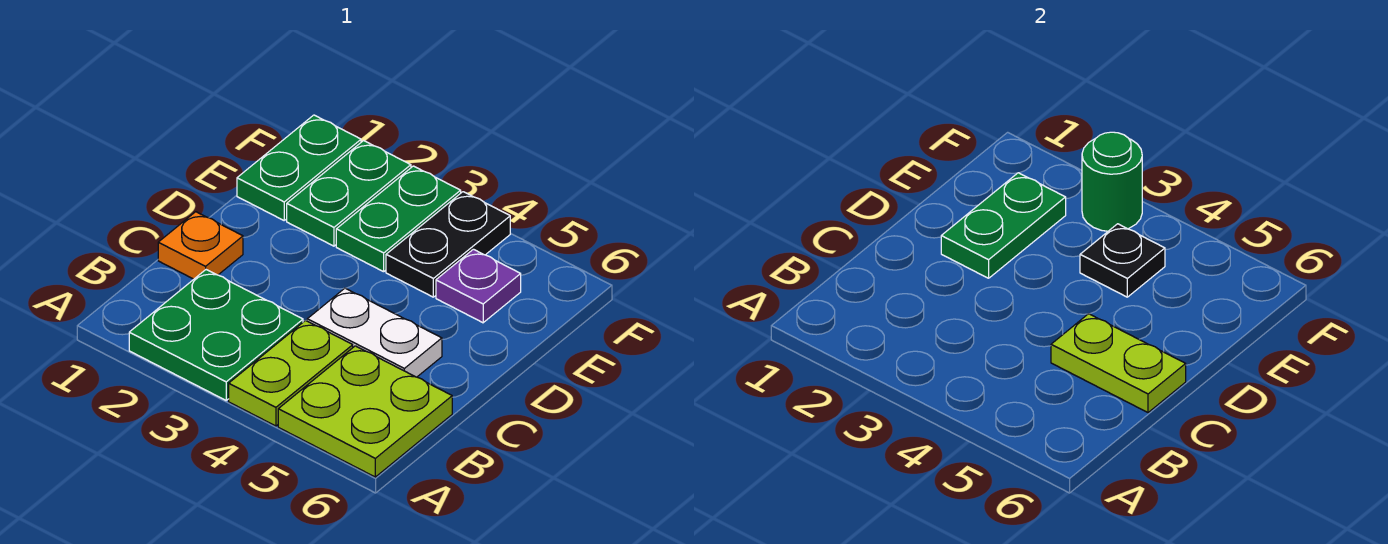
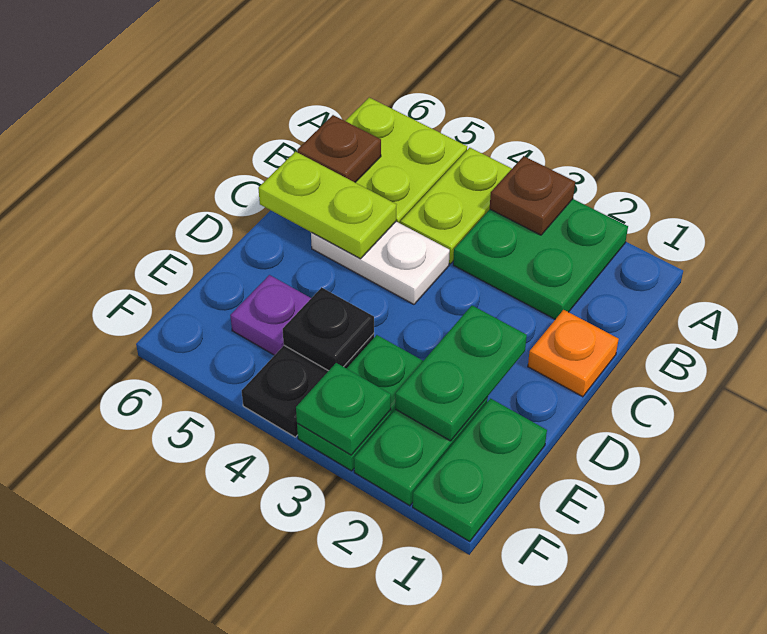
none -> brown 1x1 plate [490,156,575,235]
none -> brown 1x1 plate [297,115,381,182]
green 1x1 round brick [1082,132,1142,231] -> green 1x1 plate [296,363,391,455]

